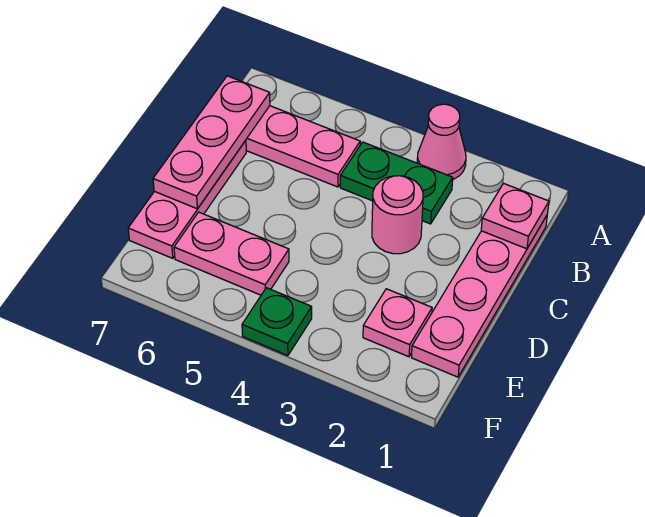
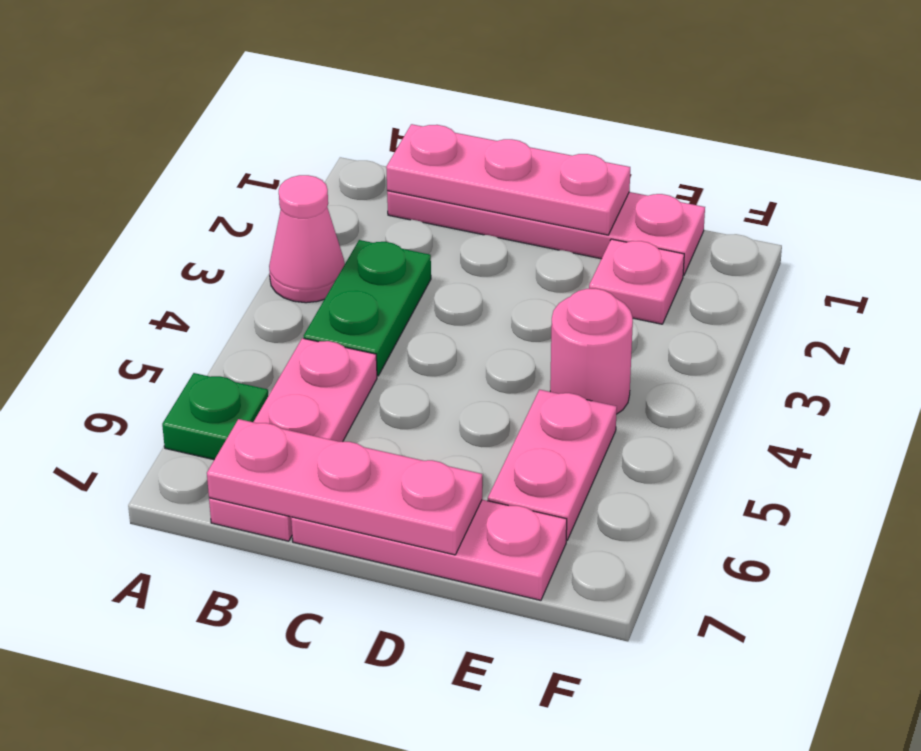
pink 1x1 plate [481,184,549,249] -> pink 1x3 plate [386,124,630,235]
pink 1x1 round brick [372,176,423,254] -> pink 1x1 round brick moved to [550,288,633,414]
green 1x1 plate [242,288,312,356] -> green 1x1 plate moved to [162,373,268,460]

